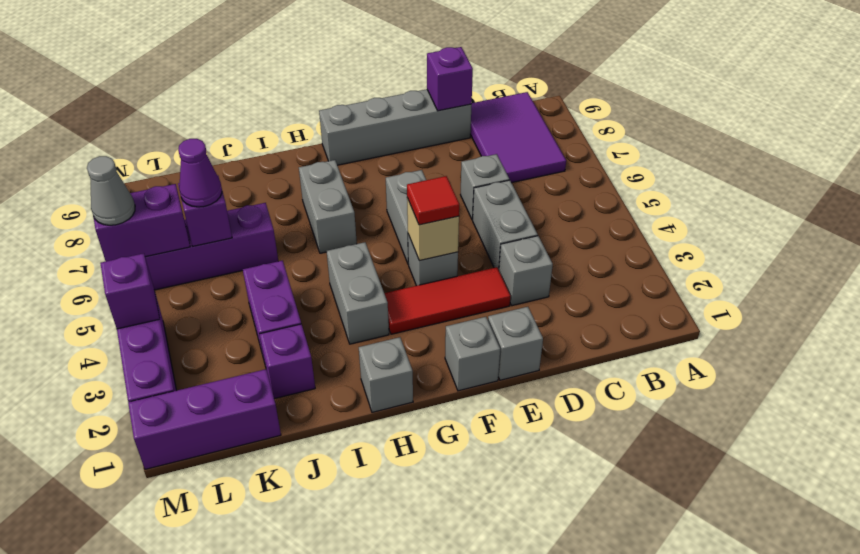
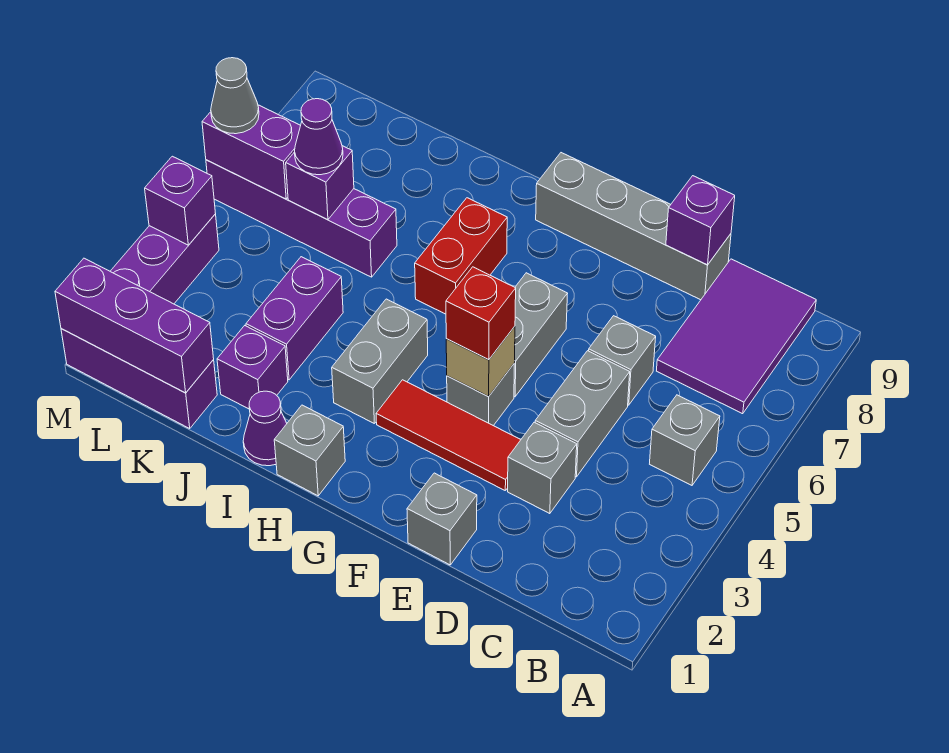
grey 1x1 brick [445,317,500,391] -> grey 1x1 brick moved to [650,395,720,485]
red 1x1 tile [407,176,459,225] -> red 1x1 brick [446,267,516,360]
grey 1x2 brick [299,160,357,253] -> red 1x2 brick [415,198,507,314]
none -> purple 1x1 cone [243,391,287,466]
none -> purple 1x3 brick [55,258,214,393]

